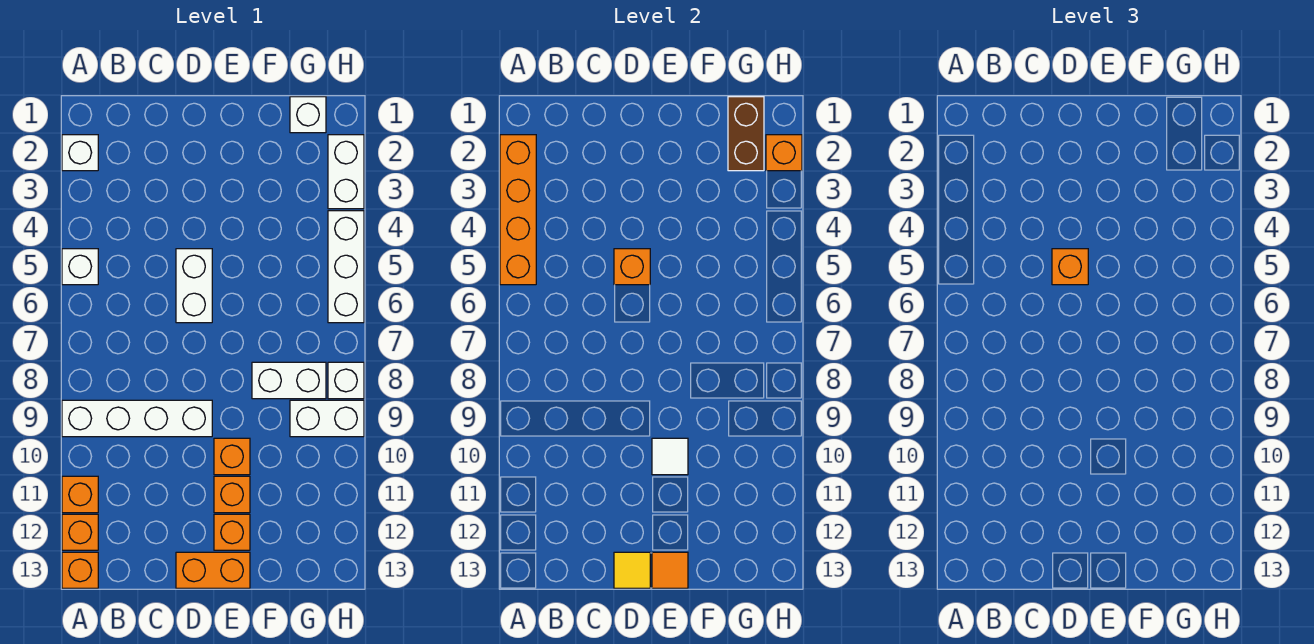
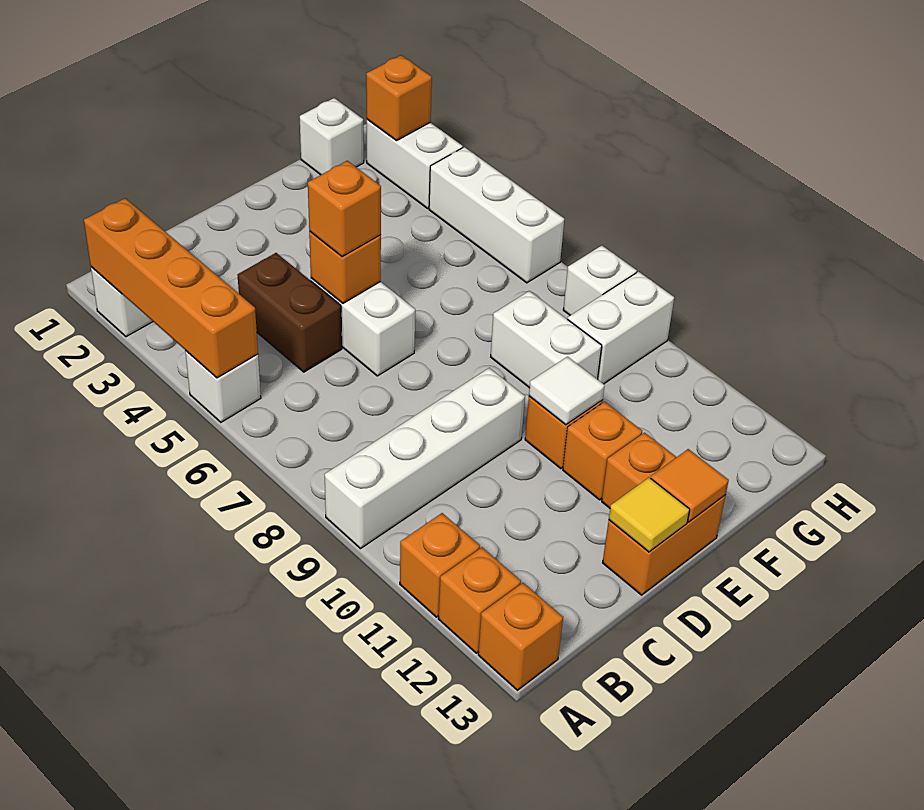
white 1x2 brick [252,362,326,399] -> white 1x2 brick turned to [491,291,602,388]
brown 1x2 brick [728,97,764,171] -> brown 1x2 brick moved to [238,253,342,372]

